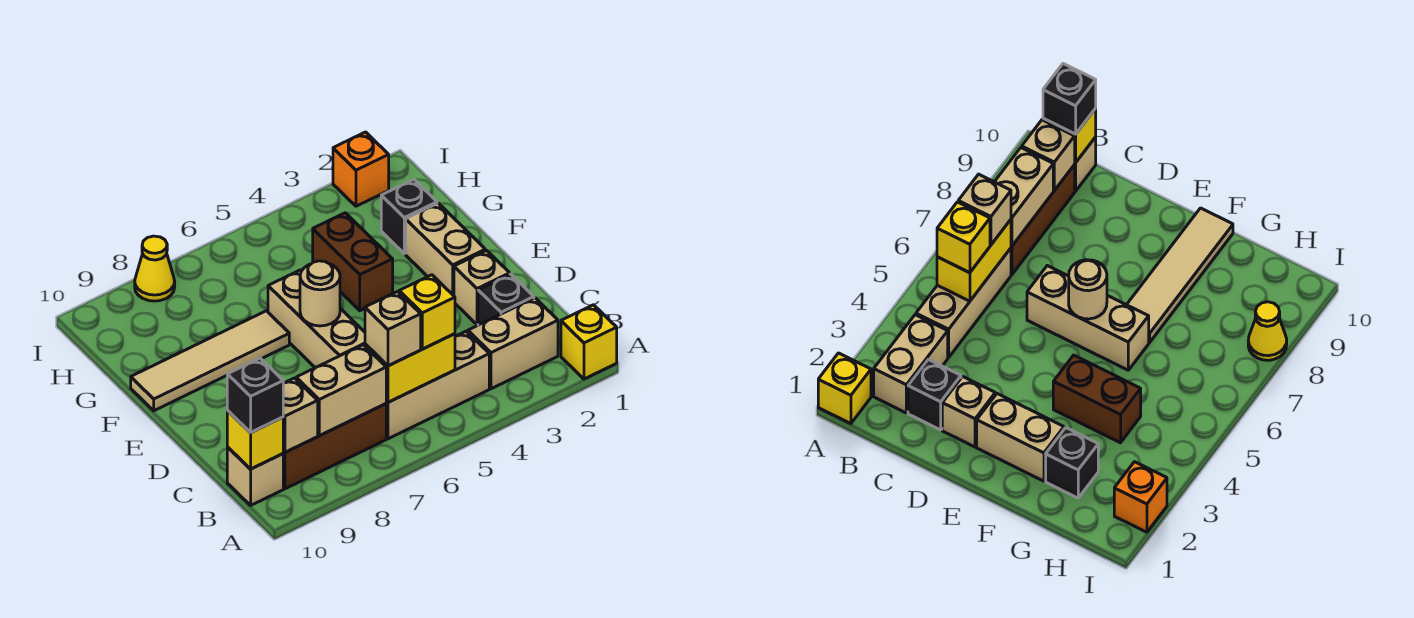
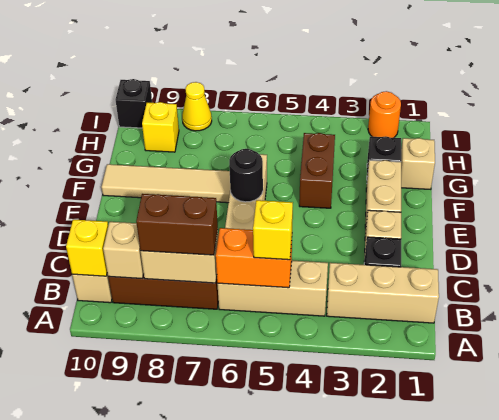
yellow 1x1 brick [561,305,617,379] -> yellow 1x1 brick moved to [142,102,179,152]
tan 1x2 brick [468,298,558,389] -> tan 1x3 brick [327,263,439,323]
yellow 1x2 brick [365,334,455,402] -> orange 1x2 brick [216,228,292,288]
tan 1x1 brick [365,292,421,366] -> tan 1x1 brick moved to [401,138,435,189]
none -> brown 1x2 brick [136,194,218,255]
black 1x1 brick [227,358,283,432] -> black 1x1 brick moved to [115,79,152,128]
tan 1x1 round brick [300,261,340,326] -> black 1x1 round brick [229,149,263,202]
orange 1x1 brick [333,132,389,206] -> orange 1x1 round brick [368,91,401,138]

